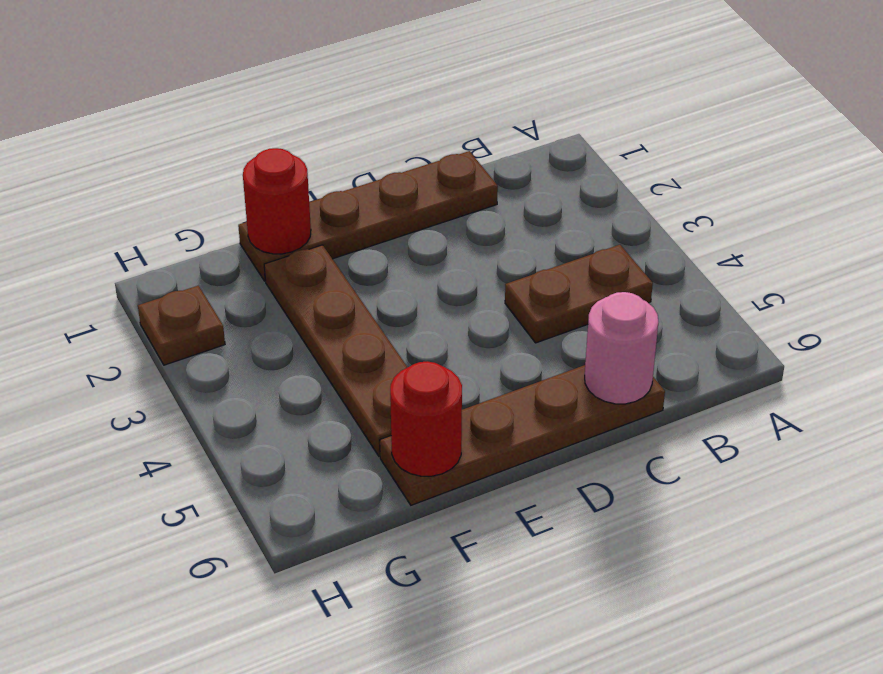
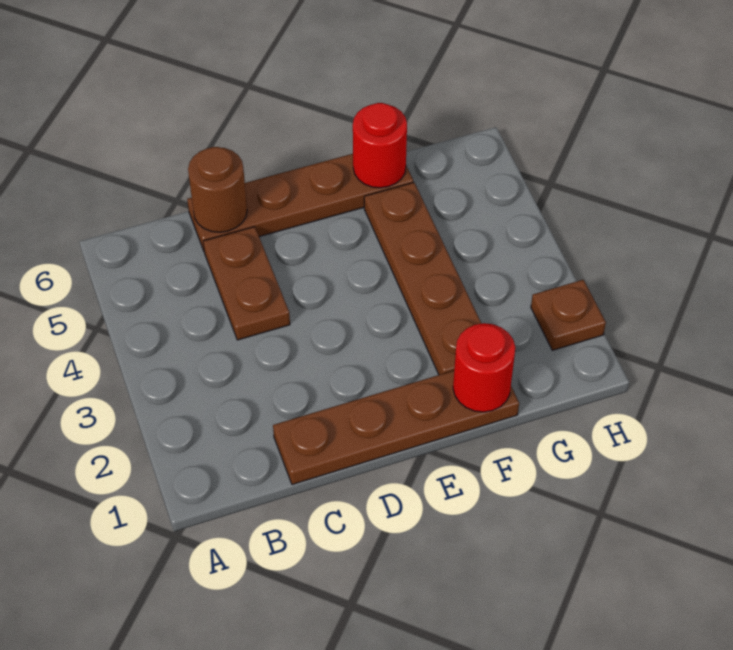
brown 1x2 plate [505,245,653,343] -> brown 1x2 plate turned to [203,227,290,340]
pink 1x1 round brick [585,292,658,404] -> brown 1x1 round brick [188,147,247,232]

